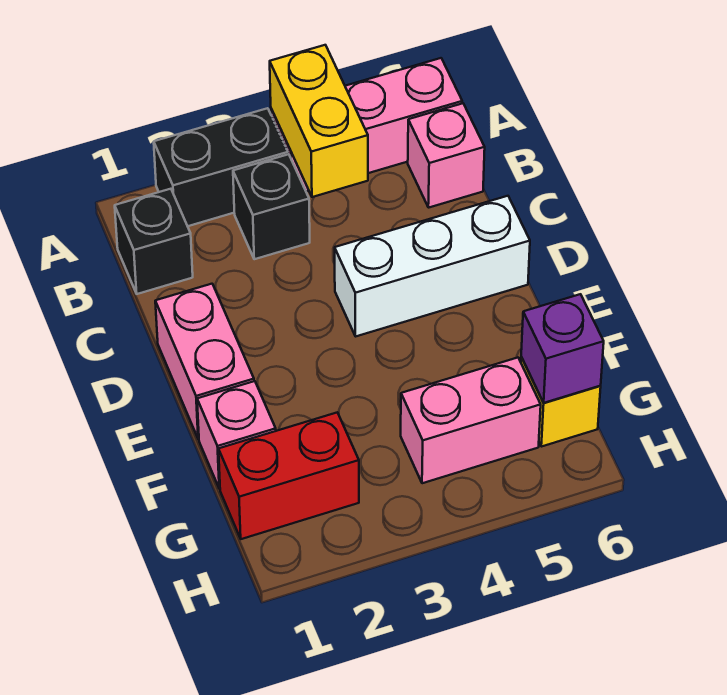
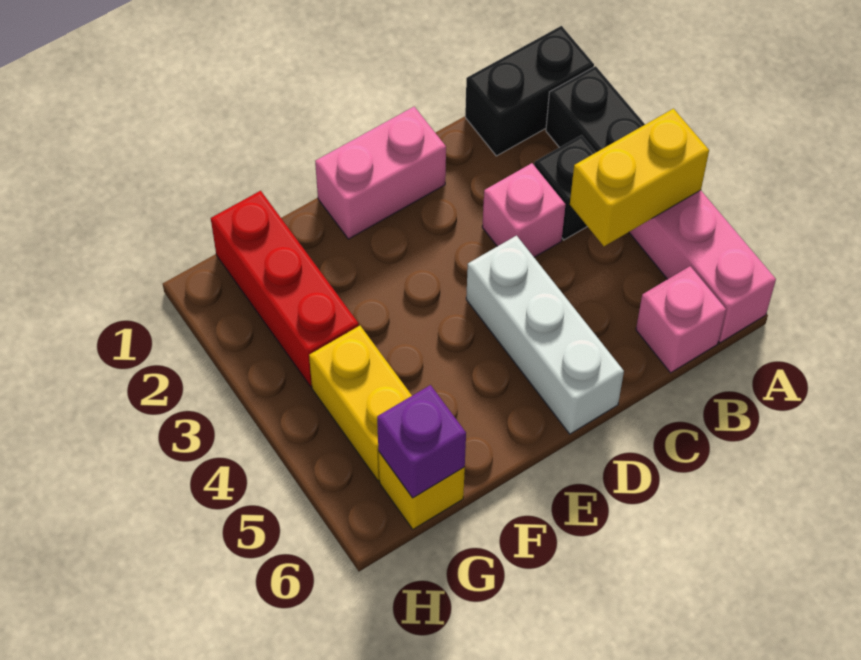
black 1x1 brick [115,189,193,294] -> black 1x2 brick [465,26,594,156]
pink 1x1 brick [197,381,276,489] -> pink 1x1 brick moved to [482,163,565,257]
red 1x2 brick [219,412,359,539] -> red 1x3 brick [211,191,359,386]
pink 1x2 brick [401,358,541,483] -> yellow 1x2 brick [309,326,412,481]

